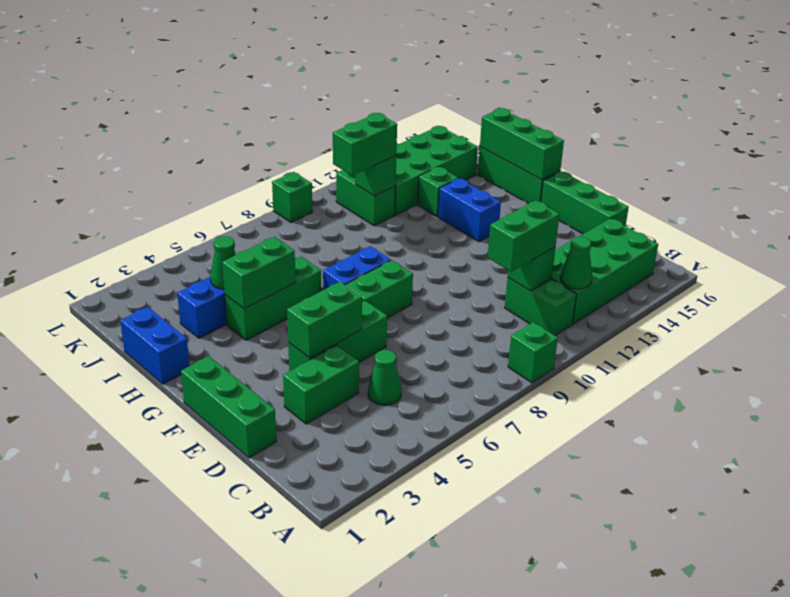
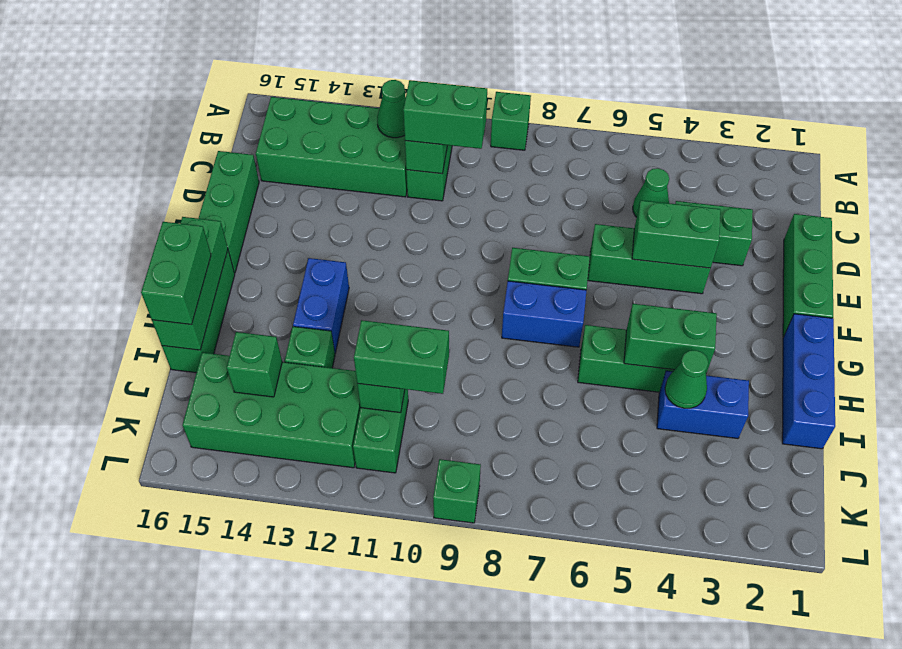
blue 1x2 brick [120,307,190,384] -> blue 1x3 brick [782,314,835,449]
none -> green 1x2 brick [141,222,211,325]
none -> green 1x1 brick [227,332,282,397]

